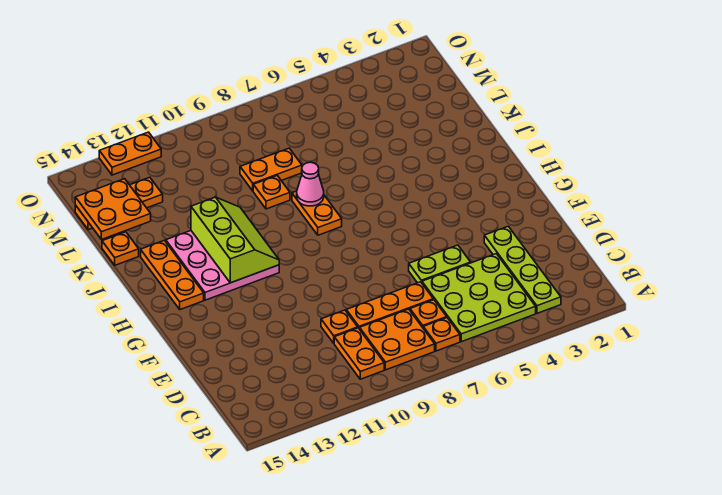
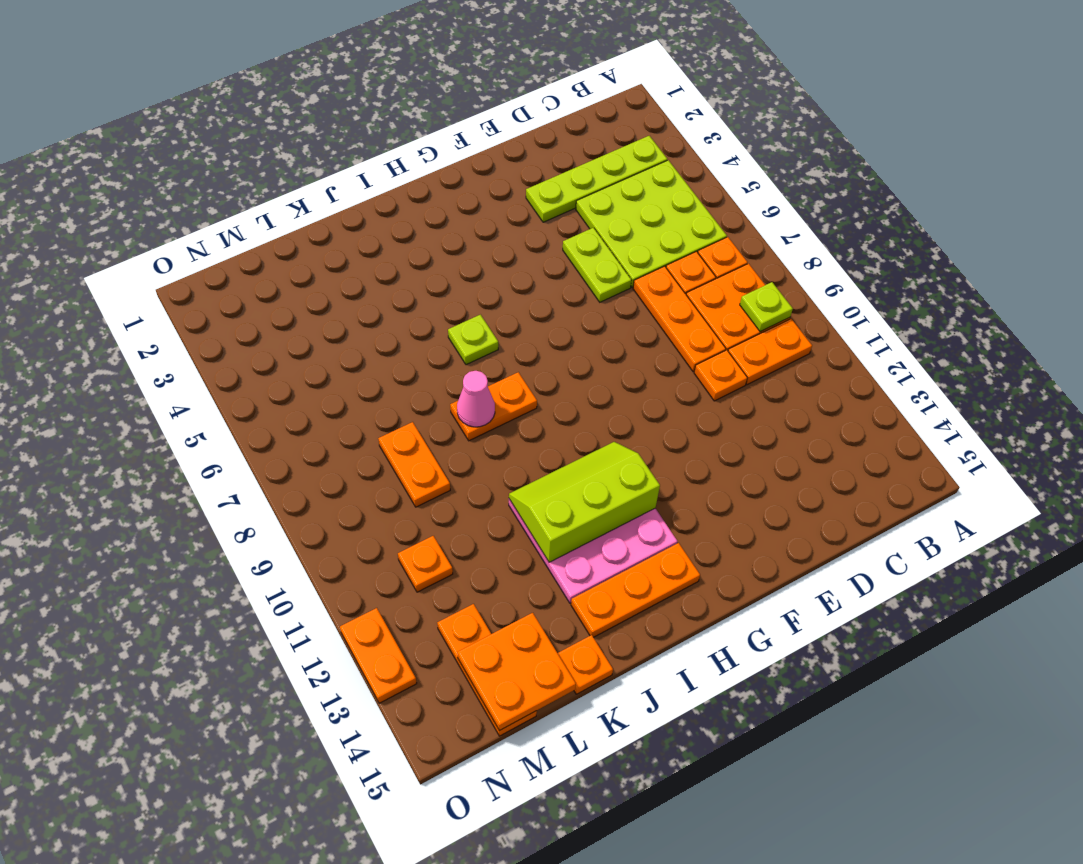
none -> lime 1x1 plate [740,282,793,332]
none -> lime 1x1 plate [448,315,498,365]
orange 1x1 plate [253,176,290,209] -> orange 1x1 plate moved to [398,536,453,592]

